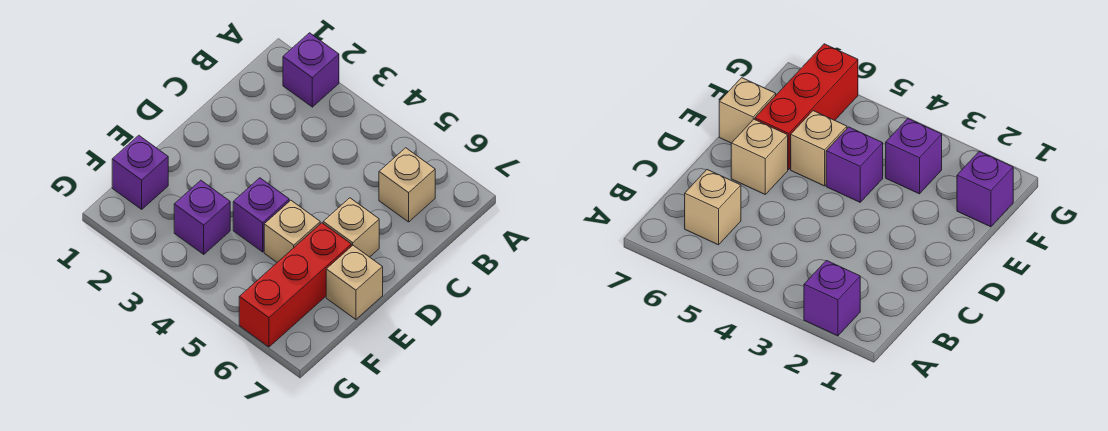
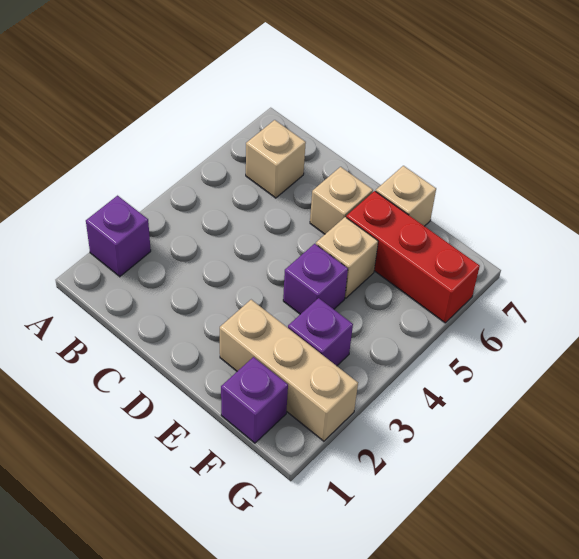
none -> tan 1x3 brick [220,300,358,441]

